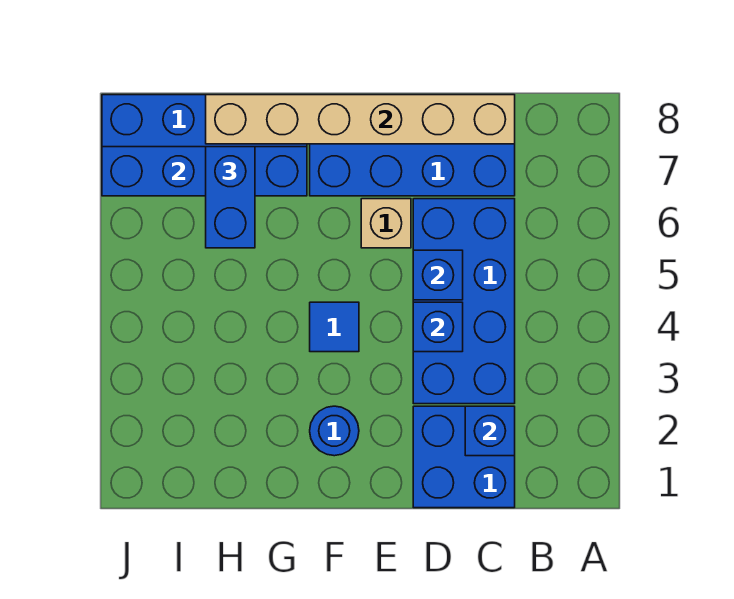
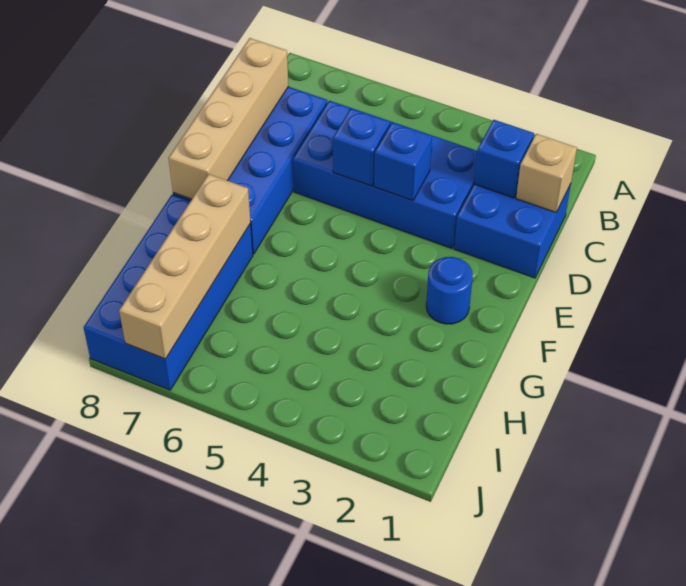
tan 1x6 brick [206,95,515,144] -> tan 1x4 brick [169,38,288,199]
tan 1x1 brick [361,199,411,248] -> tan 1x1 brick moved to [516,134,577,212]
blue 1x1 tile [310,302,359,352] -> none
blue 1x4 brick [102,147,307,196] -> tan 1x4 brick [119,174,251,359]
blue 1x2 brick [206,147,255,248] -> none

